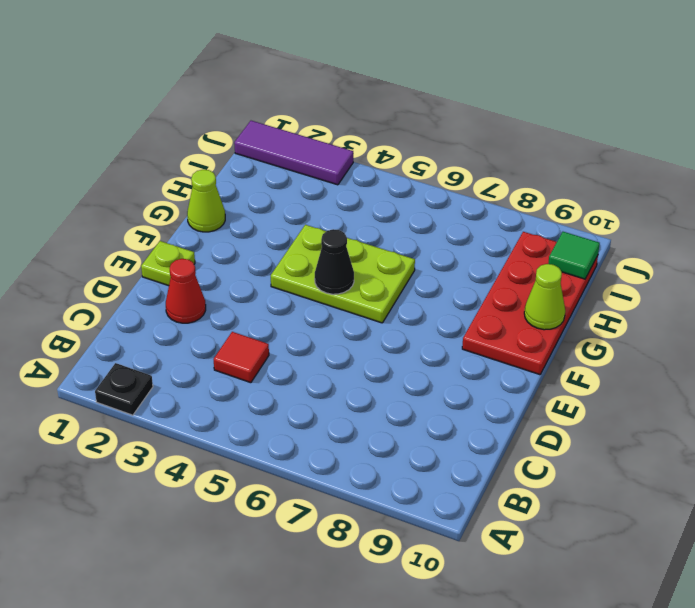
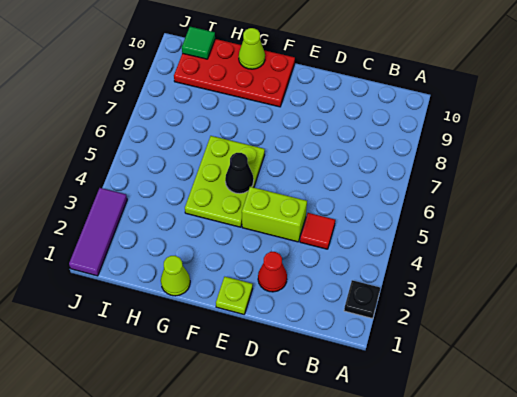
none -> lime 1x2 brick [242,187,307,242]

